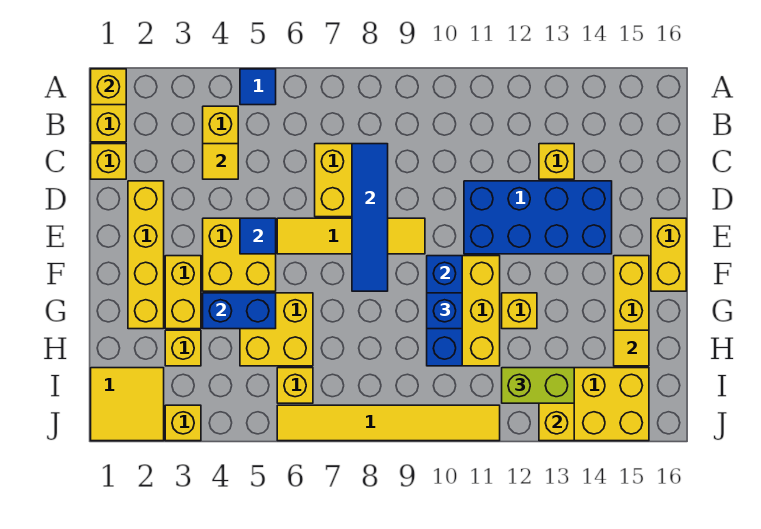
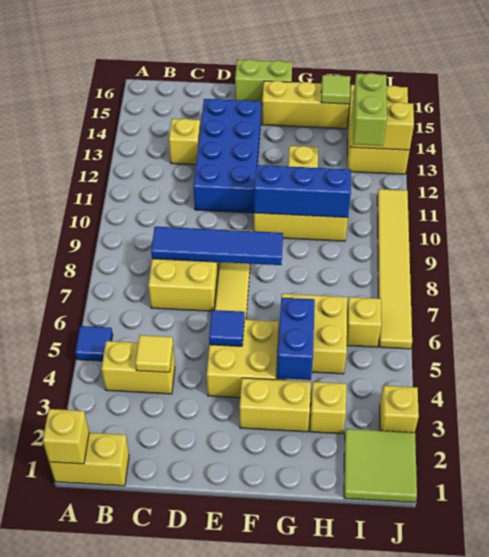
yellow 1x1 brick [91,144,126,179] -> none
yellow 1x4 brick [128,181,164,329] -> none
yellow 1x2 brick [651,218,686,291] -> lime 1x2 brick [235,59,292,104]
blue 1x1 brick [427,293,462,329] -> none
yellow 1x1 tile [614,330,649,366] -> lime 1x1 tile [321,75,350,104]
yellow 2x2 tile [91,368,164,441] -> lime 2x2 tile [344,429,417,502]

